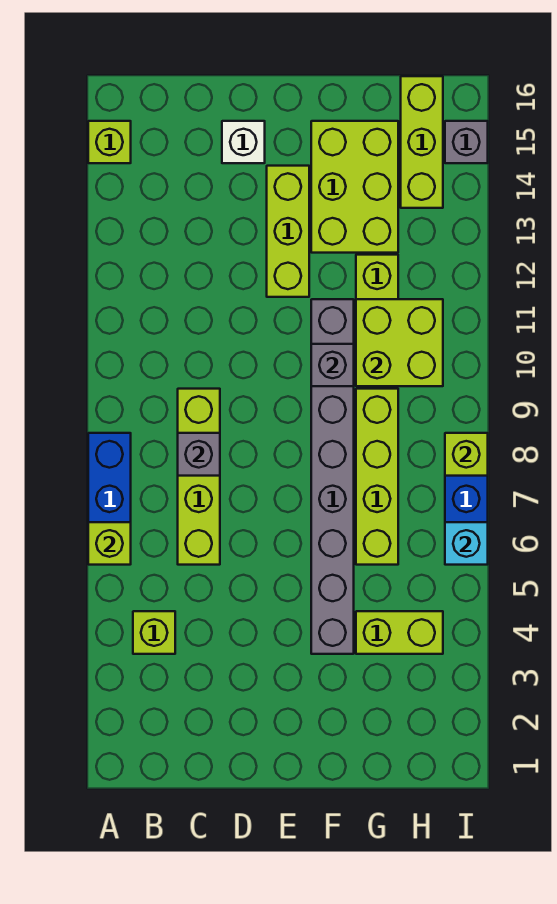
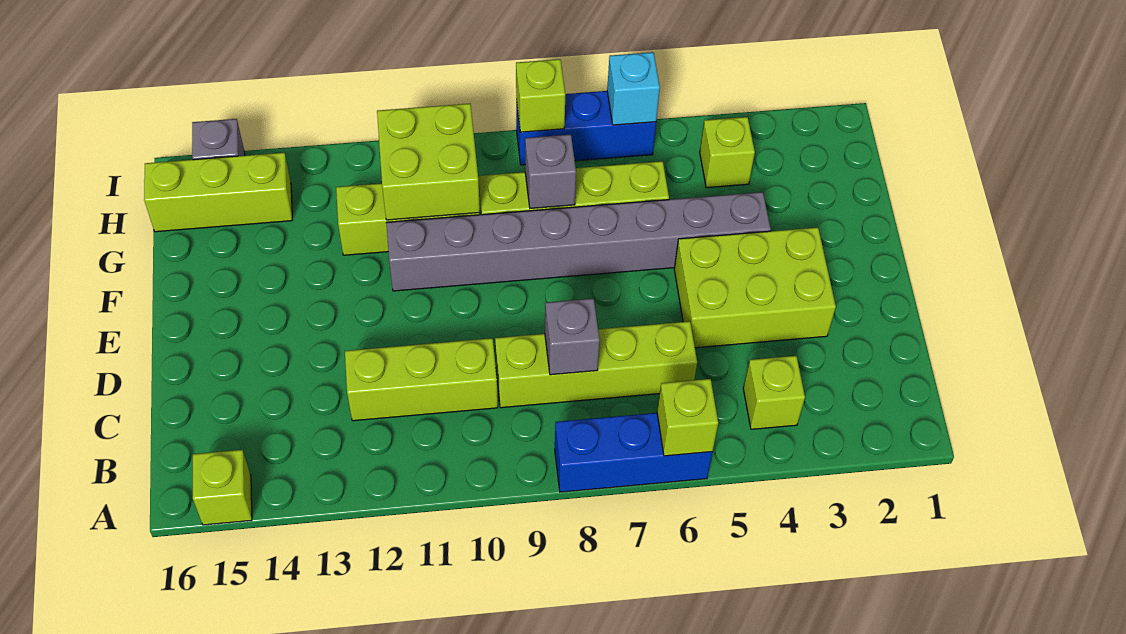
white 1x1 brick [222,121,265,163] -> none
lime 1x3 brick [267,166,309,297] -> lime 1x3 brick moved to [345,338,498,421]
grey 1x1 brick [311,344,354,386] -> grey 1x1 brick moved to [525,134,576,209]
lime 2x3 brick [311,121,398,253] -> lime 2x3 brick moved to [674,227,836,348]
lime 1x2 brick [356,611,443,654] -> lime 1x1 brick [700,117,755,188]

